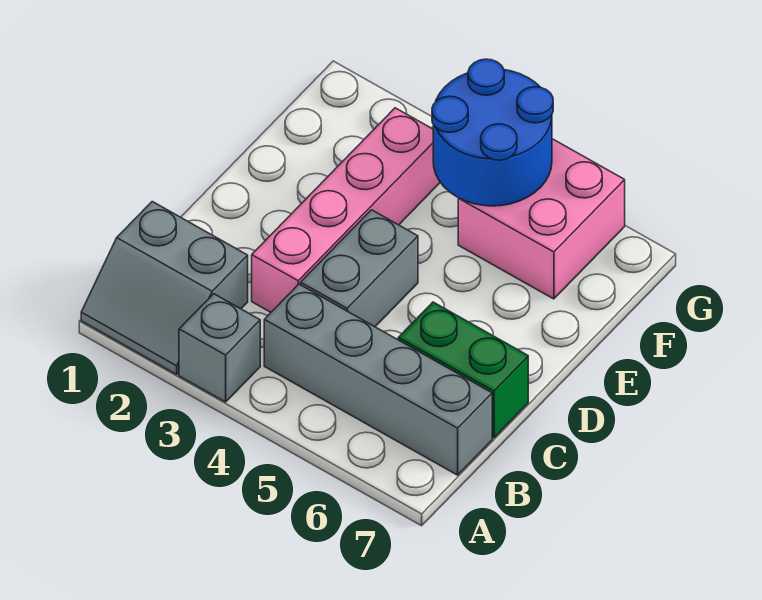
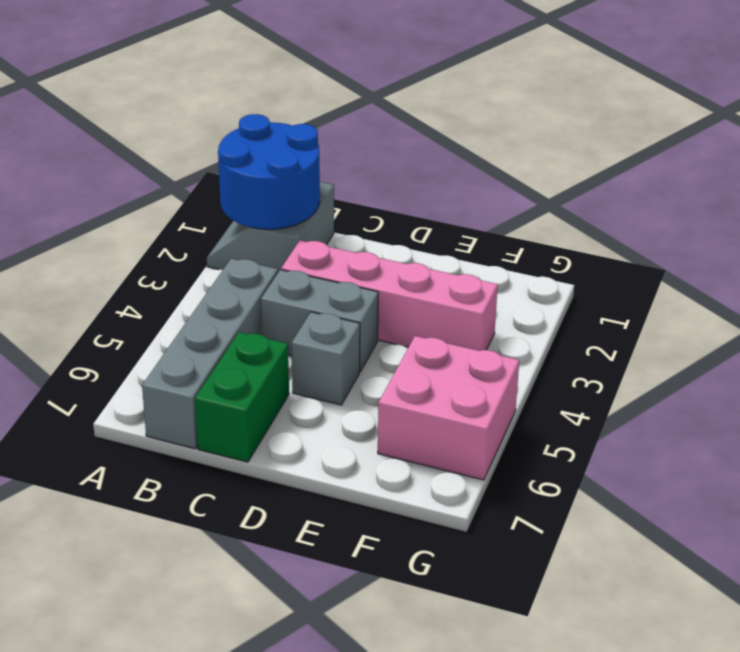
grey 1x1 brick [179,294,260,402] -> grey 1x1 brick moved to [292,312,360,405]
blue 2x2 round brick [432,59,553,206] -> blue 2x2 round brick moved to [218,114,320,229]

